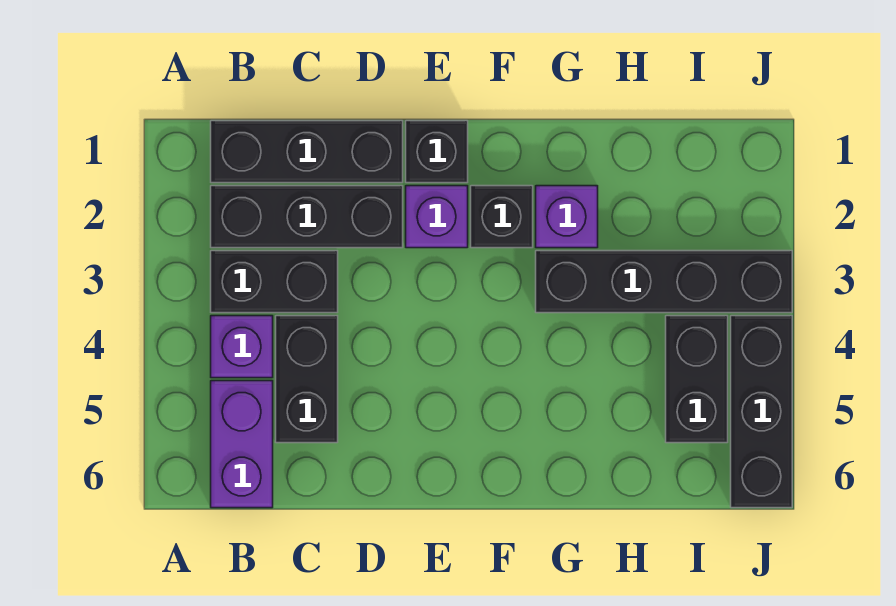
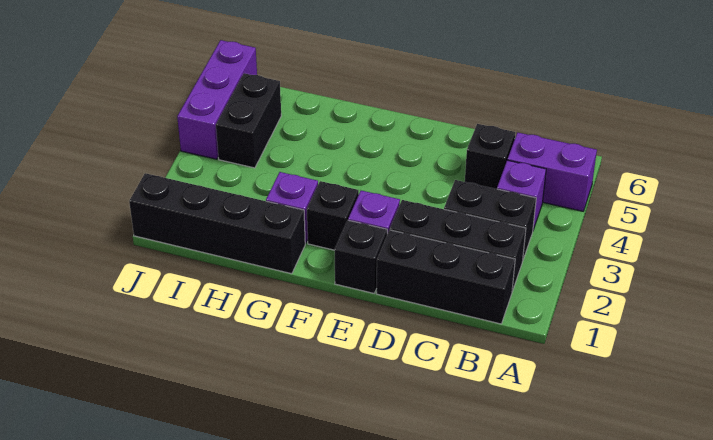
purple 1x2 brick [211,381,273,508] -> purple 1x2 brick turned to [508,132,597,211]
black 1x2 brick [276,316,338,443] -> black 1x1 brick [465,124,515,189]
black 1x4 brick [536,251,792,313] -> black 1x4 brick moved to [129,173,305,274]
black 1x3 brick [731,316,792,508] -> purple 1x3 brick [177,40,257,159]

